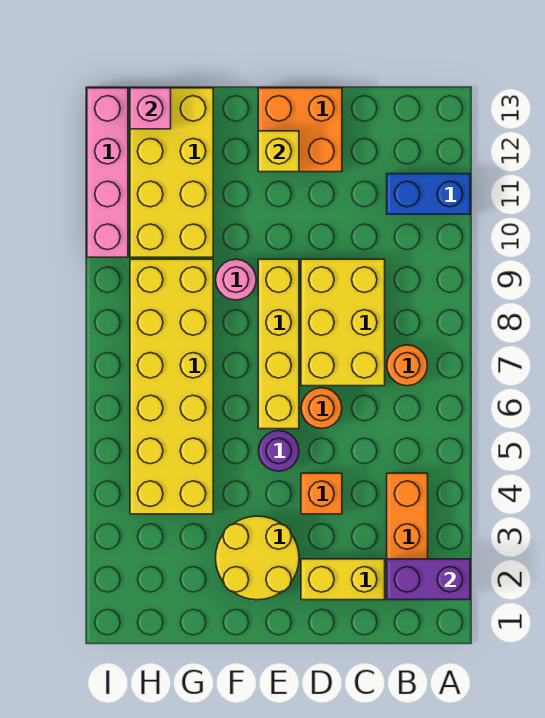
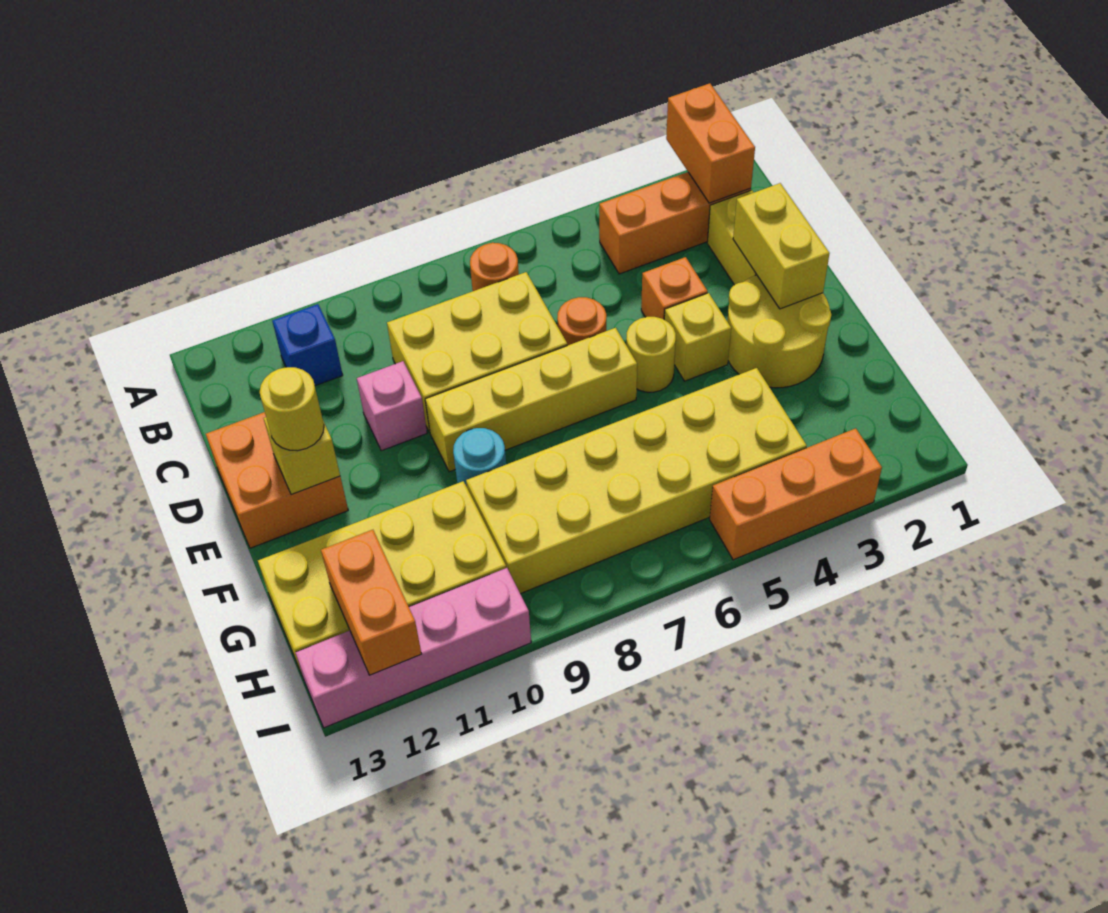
purple 1x2 brick [387,559,470,600] -> orange 1x2 brick [666,83,755,203]
blue 1x2 brick [387,174,470,214] -> blue 1x1 brick [272,304,343,386]
none -> yellow 1x2 brick [733,183,830,309]
none -> yellow 1x1 brick [664,293,731,381]
purple 1x1 round brick [258,431,299,471] -> yellow 1x1 round brick [626,317,676,392]
none -> yellow 1x1 round brick [260,367,324,451]
pink 1x1 round brick [216,259,256,300] -> cyan 1x1 round brick [453,428,506,486]
none -> orange 1x2 brick [321,530,421,675]
pink 1x1 brick [130,88,171,129] -> pink 1x1 brick moved to [357,361,427,451]
none -> orange 1x3 brick [710,428,882,560]

